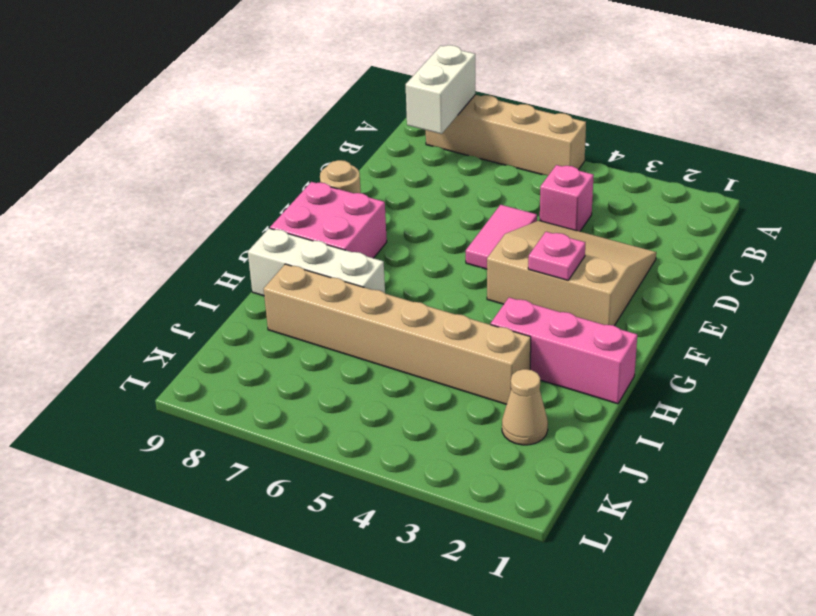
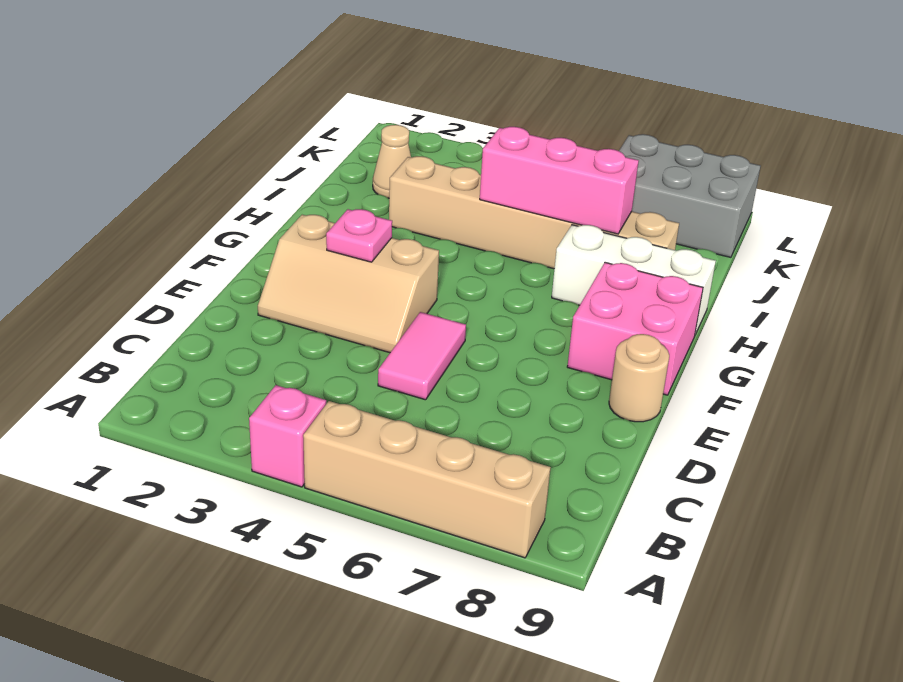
white 1x2 brick [406,45,475,134] -> none
pink 1x1 brick [540,165,594,231] -> pink 1x1 brick moved to [249,385,326,487]
tan 3x3 slope [487,221,656,326] -> tan 2x3 slope [258,215,439,353]
pink 1x3 brick [491,297,637,404] -> pink 1x3 brick moved to [480,127,639,234]
none -> grey 2x3 brick [619,134,761,257]

